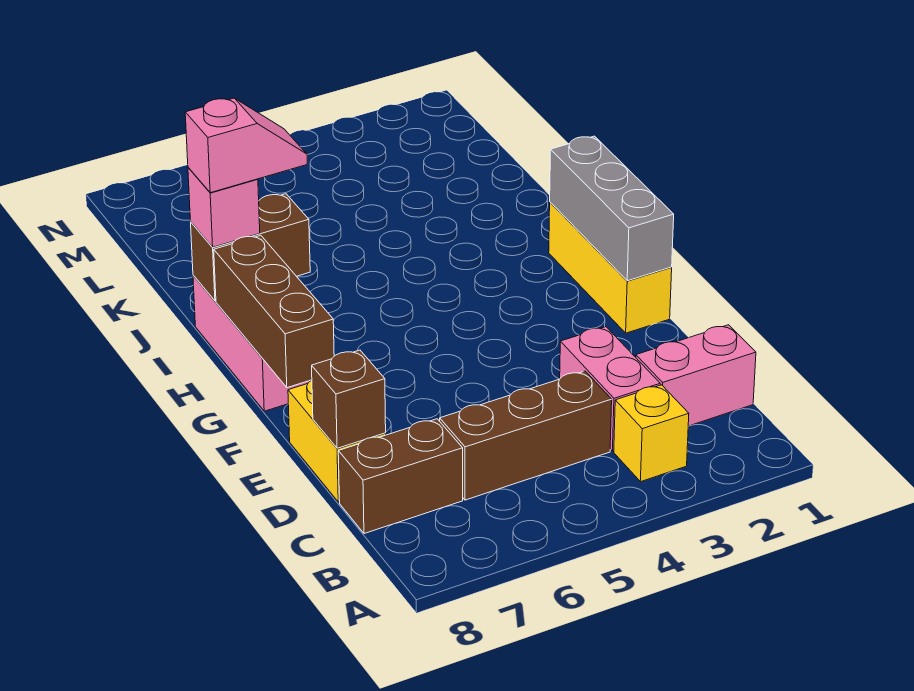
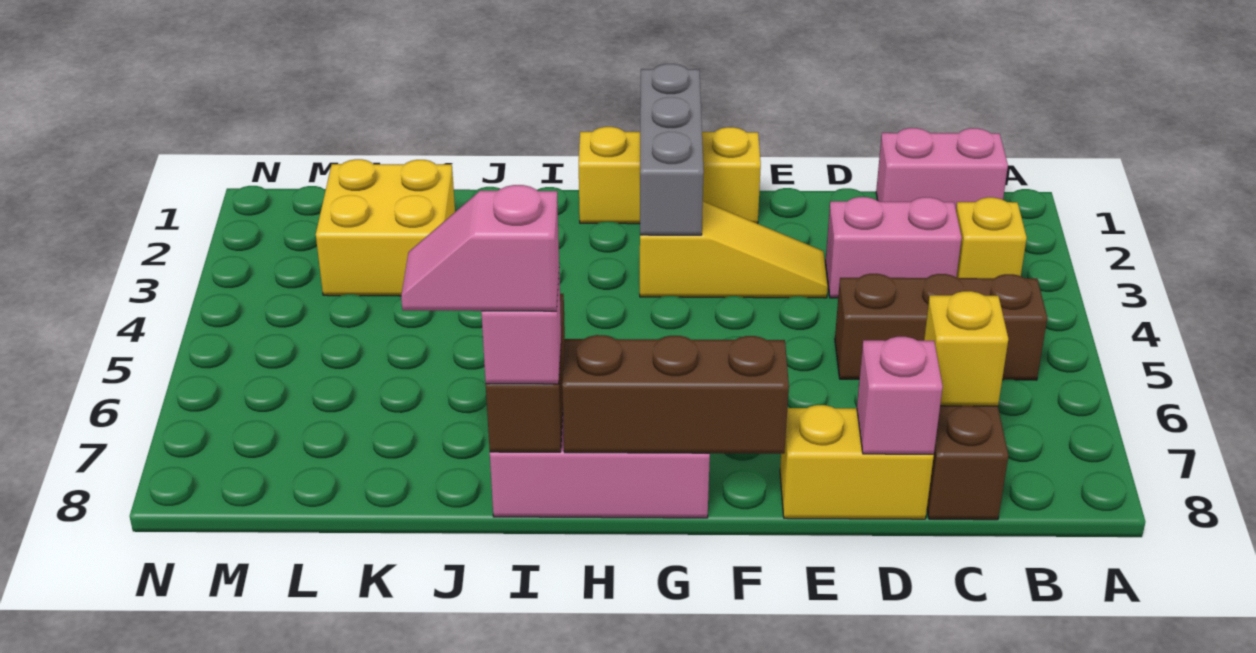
pink 1x2 brick [636,325,756,426] -> pink 1x2 brick turned to [876,128,1008,209]
brown 1x3 brick [440,371,612,500] -> brown 1x3 brick turned to [835,274,1047,380]
none -> yellow 1x1 brick [924,291,1008,406]
brown 1x1 brick [312,350,386,448] -> pink 1x1 brick [857,337,943,454]
none -> yellow 1x3 slope [640,201,828,298]
grey 1x3 brick [550,136,674,281] -> grey 1x3 brick turned to [640,64,704,235]
pink 1x2 slope [185,98,307,193] -> pink 1x2 slope turned to [401,185,559,311]
none -> yellow 2x2 brick [316,159,455,296]

